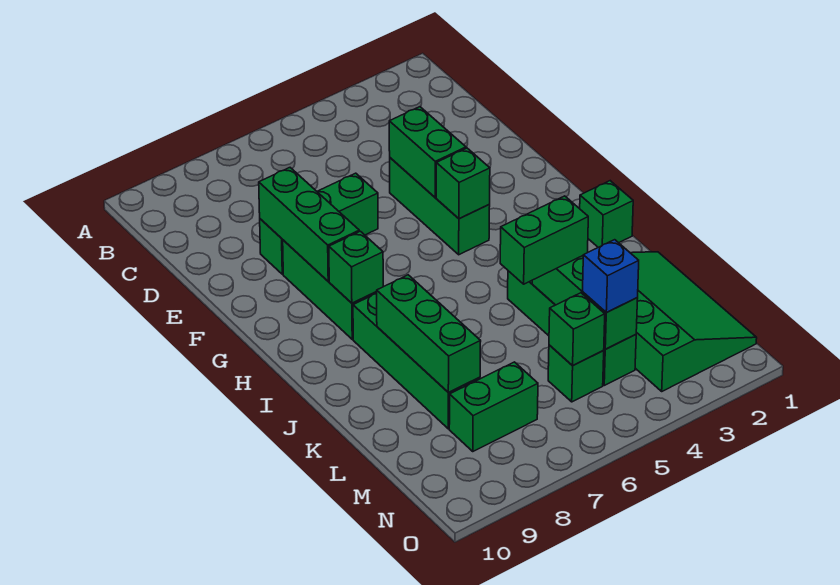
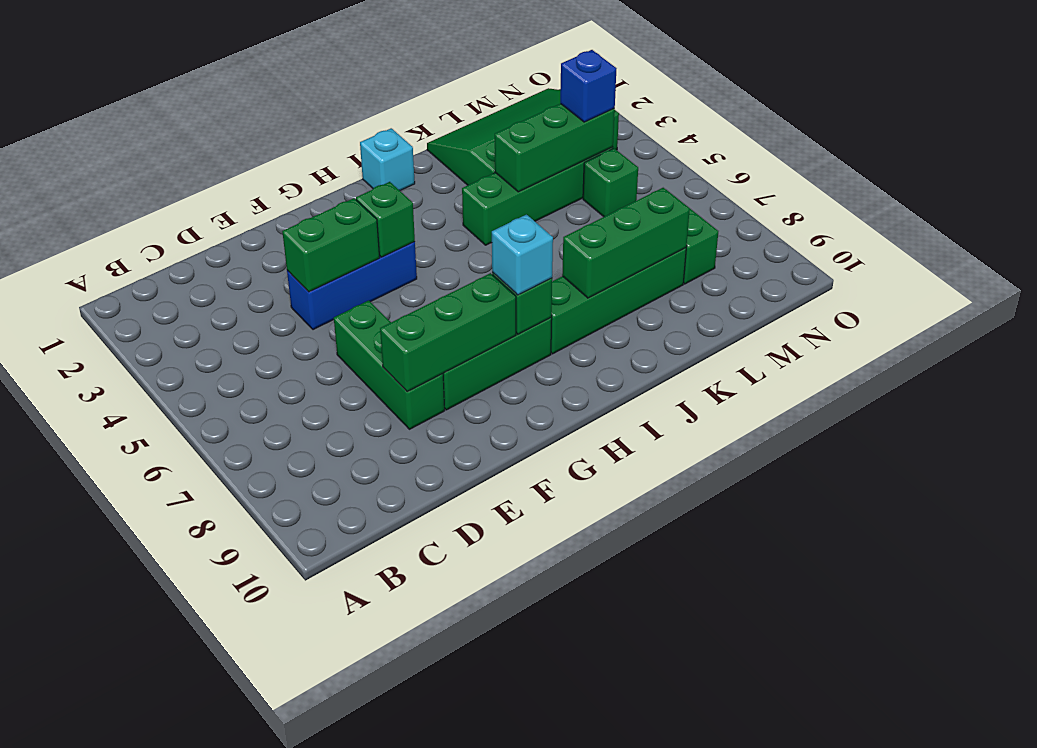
green 1x3 brick [390,158,490,255] -> blue 1x3 brick [287,242,417,330]
none -> cyan 1x1 brick [492,215,553,295]
green 1x1 brick [580,181,633,247] -> cyan 1x1 brick [360,128,415,191]
green 1x2 brick [500,196,588,284] -> none
green 1x1 brick [549,293,605,366] -> none

